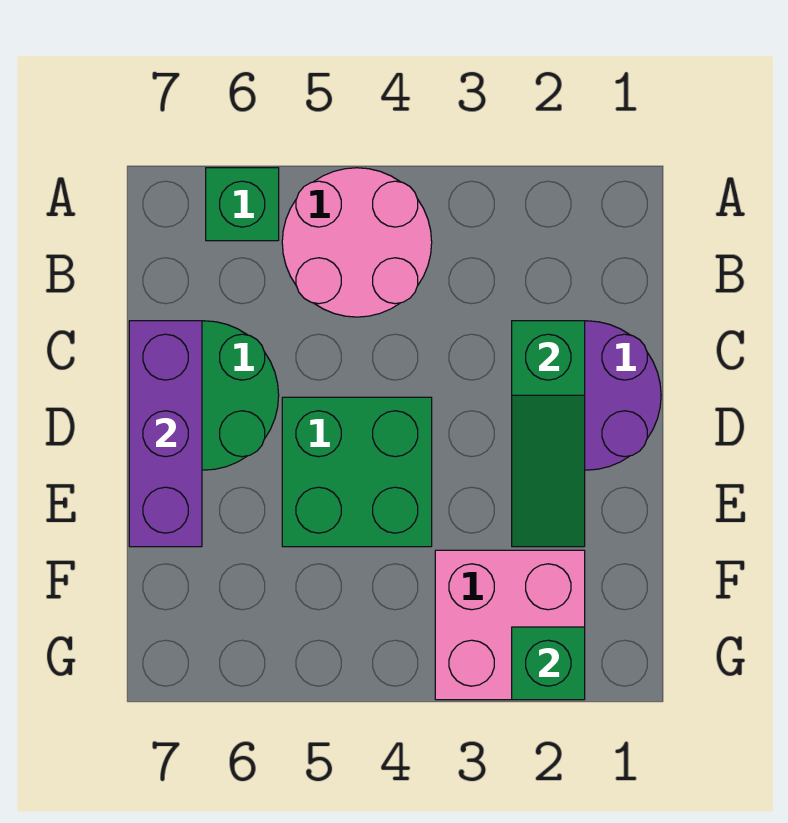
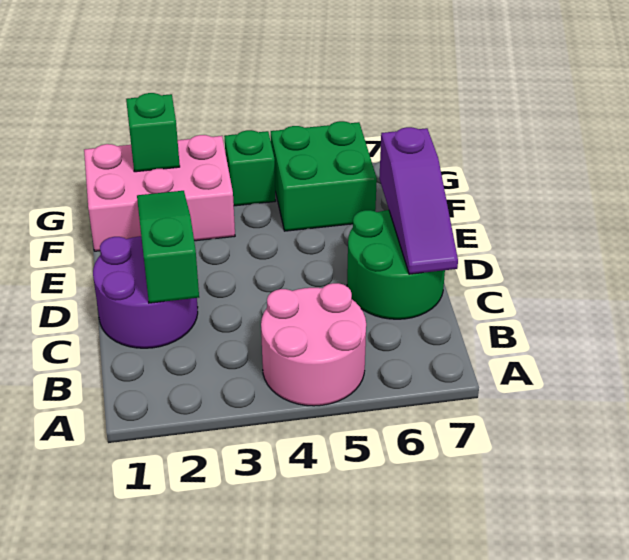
green 1x1 brick [206,168,279,241] -> green 1x1 brick moved to [224,130,276,206]
purple 1x3 brick [129,321,202,547] -> purple 1x3 slope [379,127,458,274]
green 2x2 brick [282,397,432,547] -> green 2x2 brick moved to [271,121,377,231]
pink 2x2 brick [435,550,585,700] -> pink 2x3 brick [84,135,235,251]

